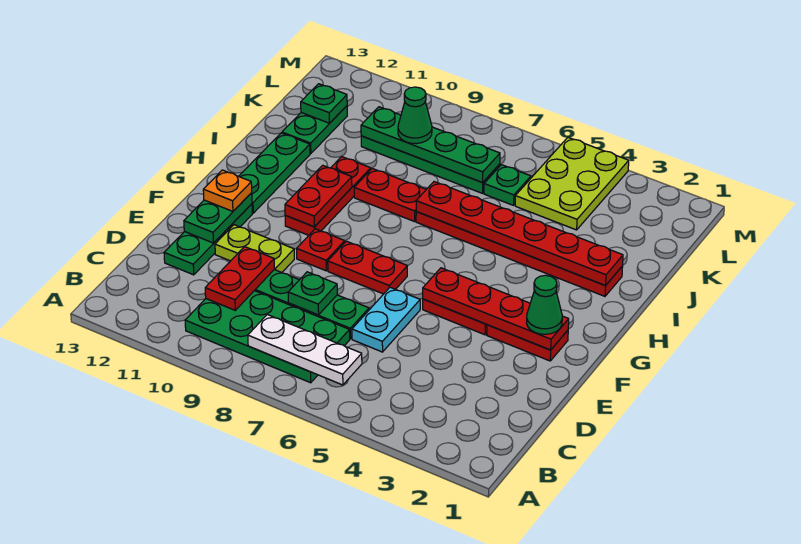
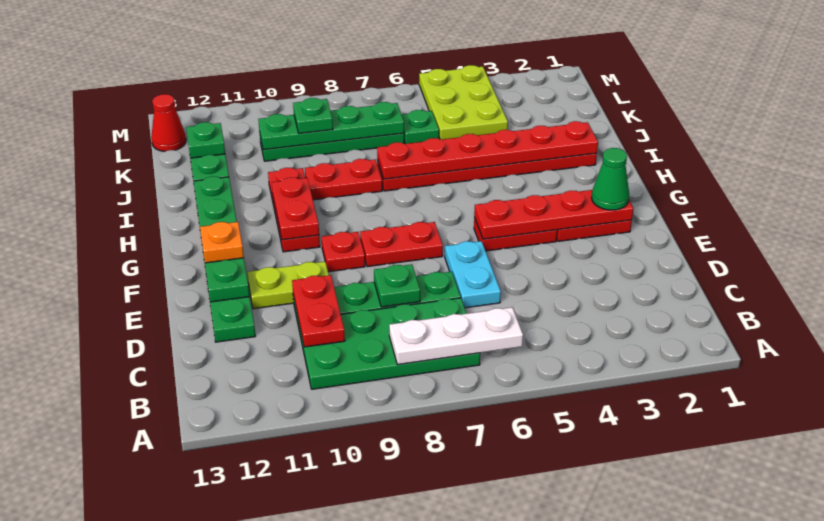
green 1x1 cone [398,87,432,144] -> green 1x1 plate [293,98,333,133]
none -> red 1x1 cone [151,94,186,152]

